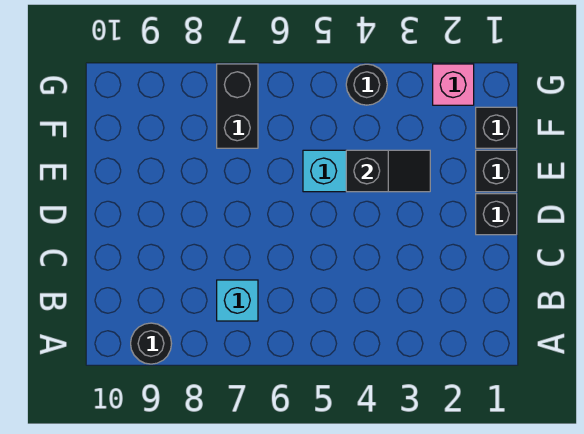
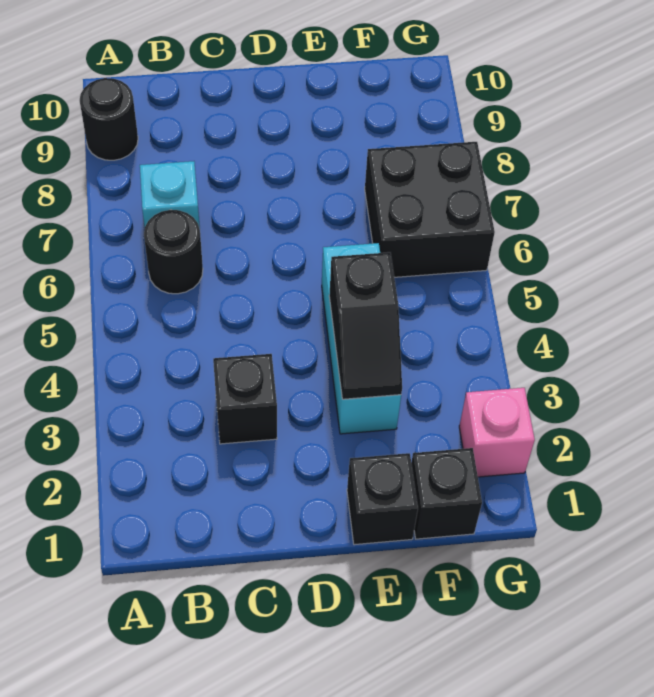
black 1x1 brick [476,194,517,235] -> black 1x1 brick moved to [213,354,277,444]
black 1x2 brick [217,64,258,148] -> black 2x2 brick [365,142,495,277]
black 1x1 round brick [346,64,387,105] -> black 1x1 round brick moved to [144,210,203,294]

